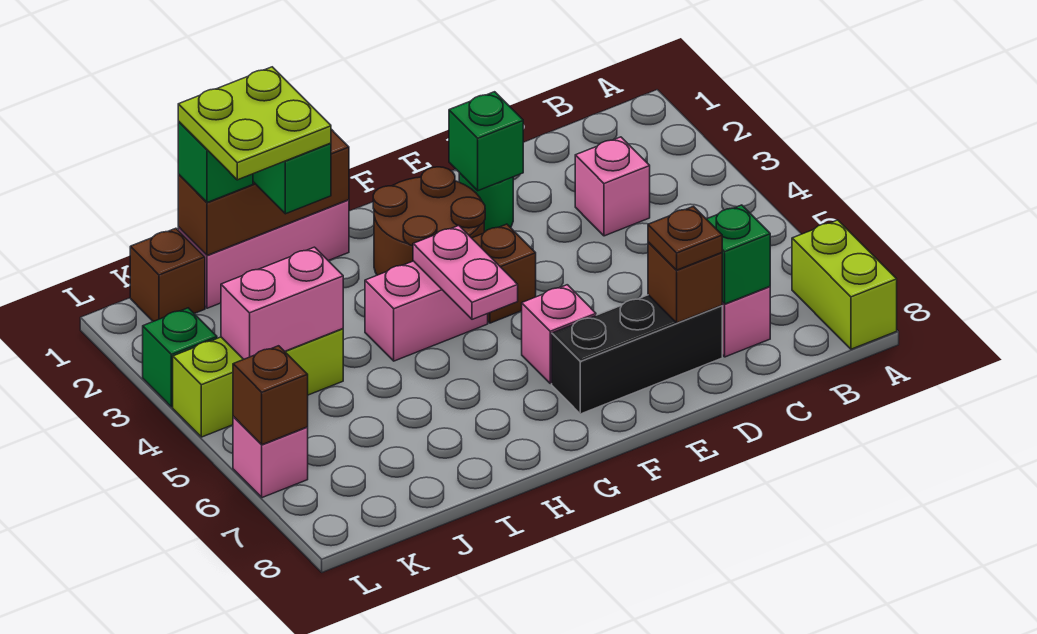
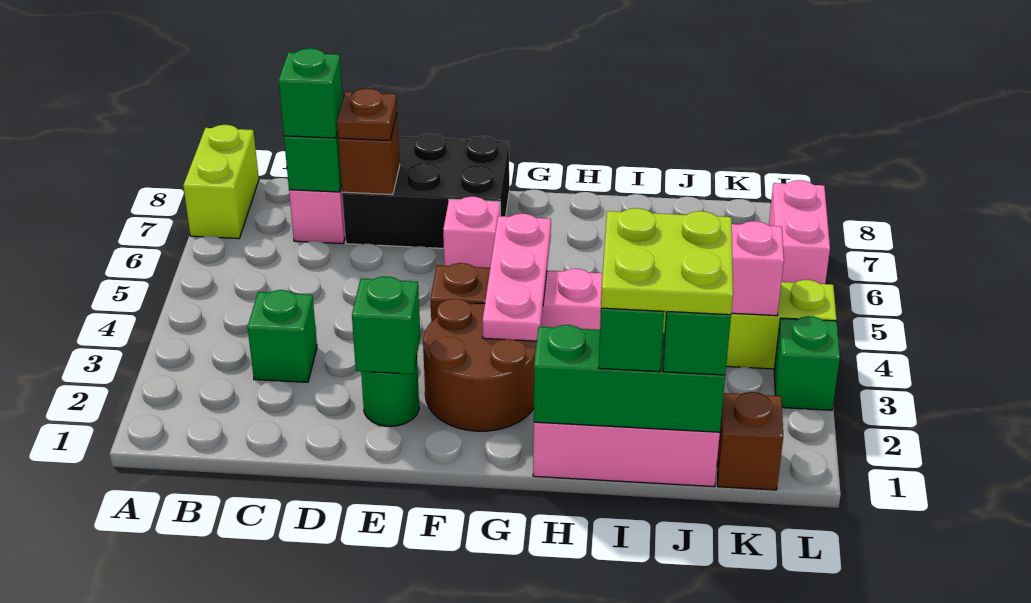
pink 1x1 brick [575,137,650,236] -> green 1x1 brick [248,290,317,382]
none -> green 1x1 brick [279,48,343,138]
black 1x3 brick [552,295,722,414] -> black 2x3 brick [342,134,509,248]
pink 1x2 plate [413,226,518,319] -> pink 1x3 plate [483,214,551,341]
brown 1x3 brick [178,129,349,255] -> green 1x3 brick [534,325,725,432]
pink 1x1 brick [233,416,308,498] -> pink 1x2 brick [769,180,830,284]
brown 1x1 brick [233,346,308,445] -> none

